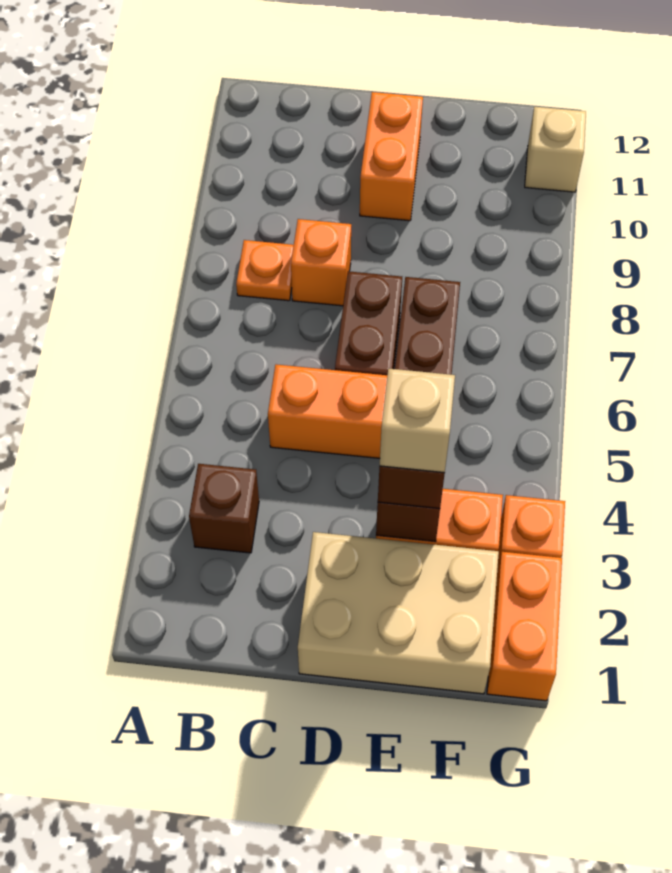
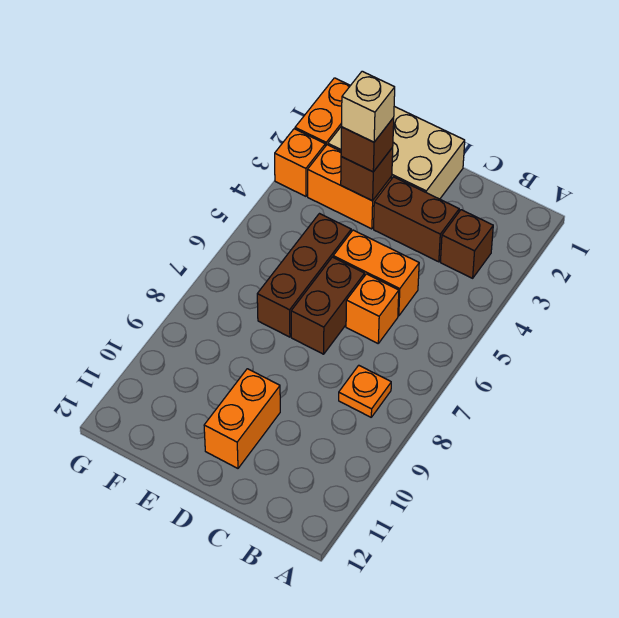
none -> brown 1x2 brick [374,177,459,262]
orange 1x1 brick [291,219,351,306] -> orange 1x1 brick moved to [346,274,399,343]
tan 1x1 brick [525,107,586,192] -> none

